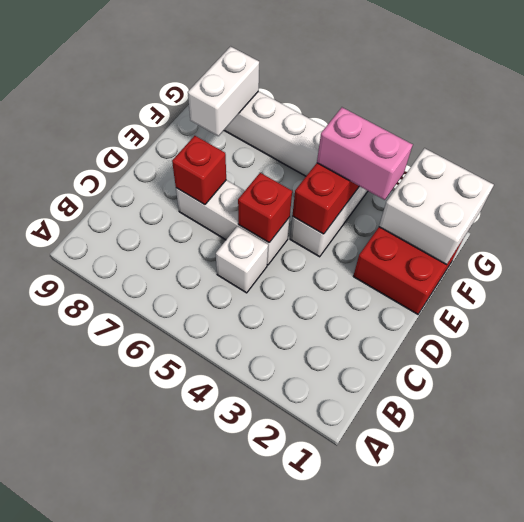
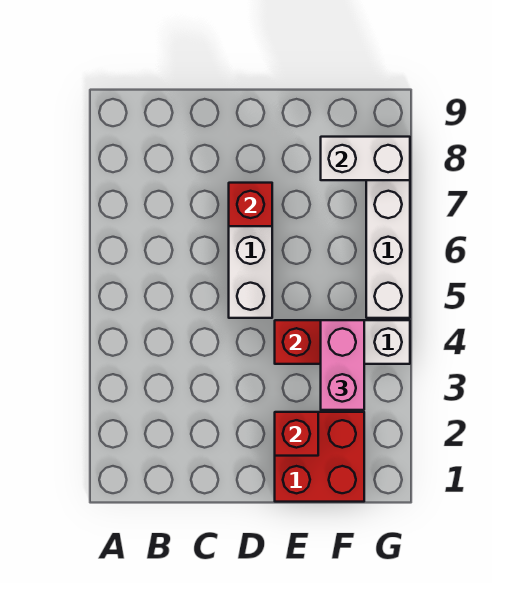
white 1x1 brick [216,226,268,293] -> none
red 1x1 brick [238,173,292,243] -> red 1x1 brick moved to [275,412,318,456]
white 2x2 brick [379,148,494,265] -> none

